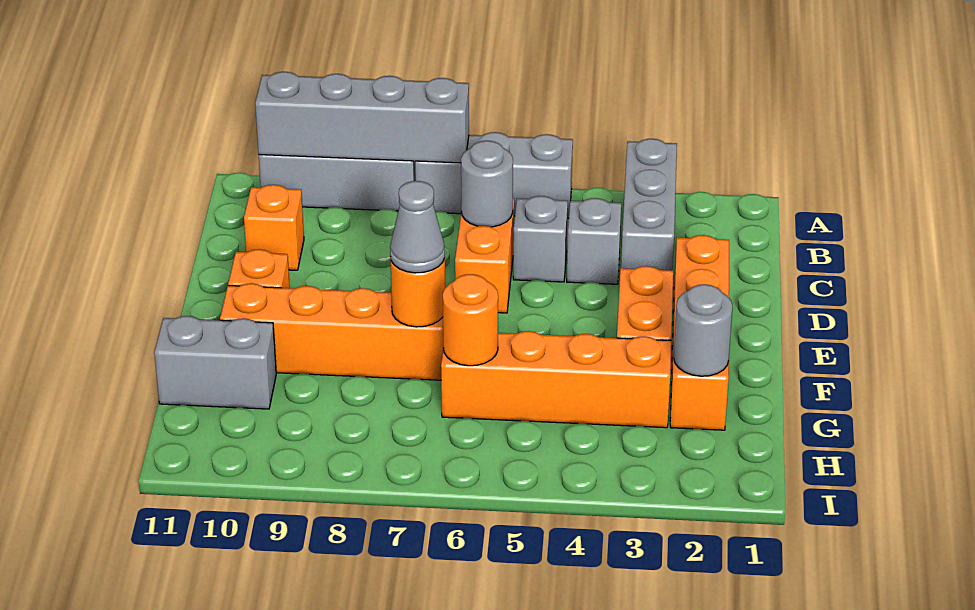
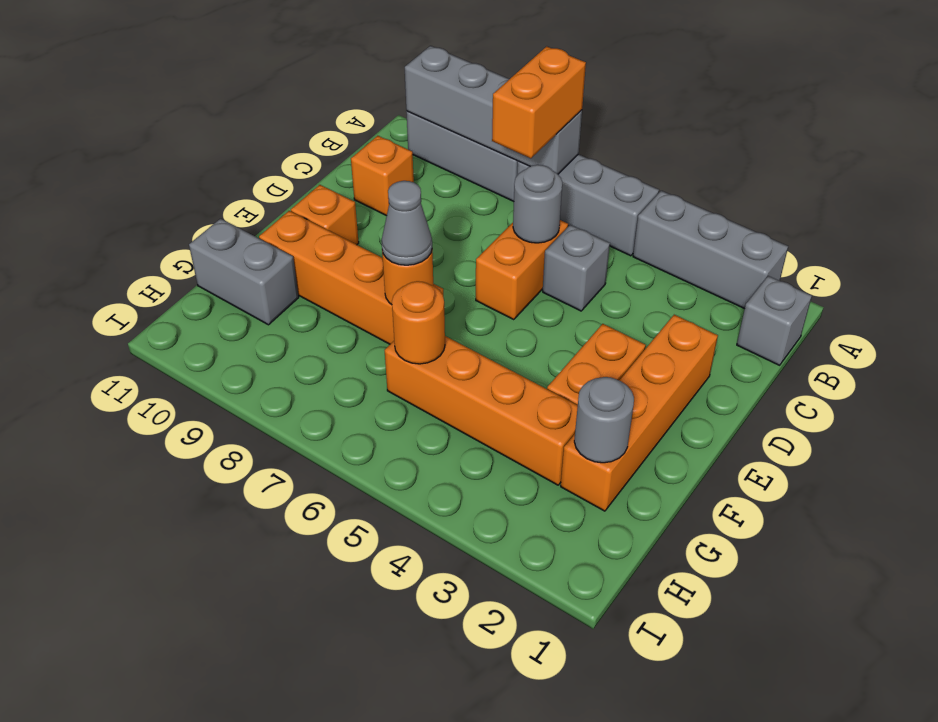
grey 1x3 brick [621,139,677,271] -> grey 1x3 brick turned to [633,191,788,309]
none -> orange 1x2 brick [492,46,586,158]
grey 1x1 brick [567,198,621,284] -> grey 1x1 brick moved to [737,276,812,365]

